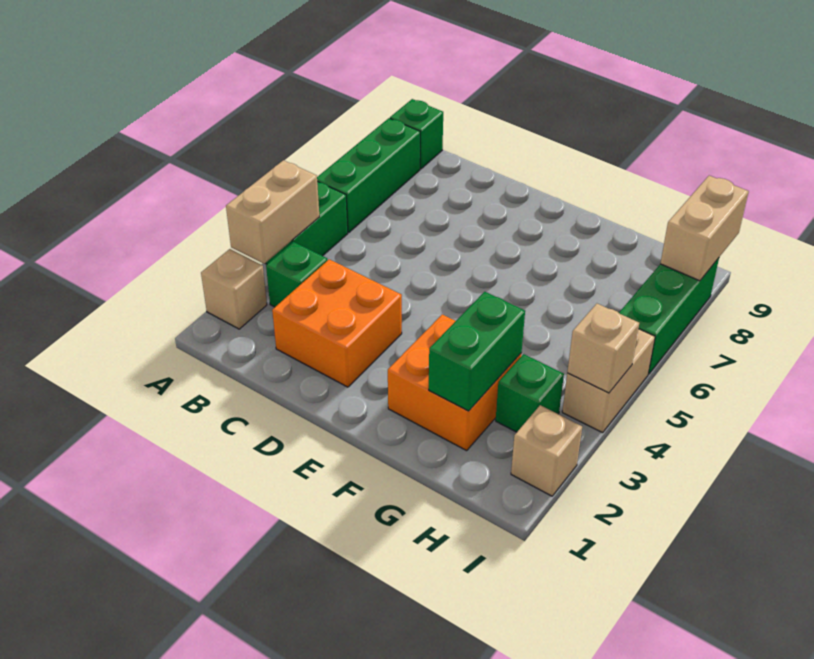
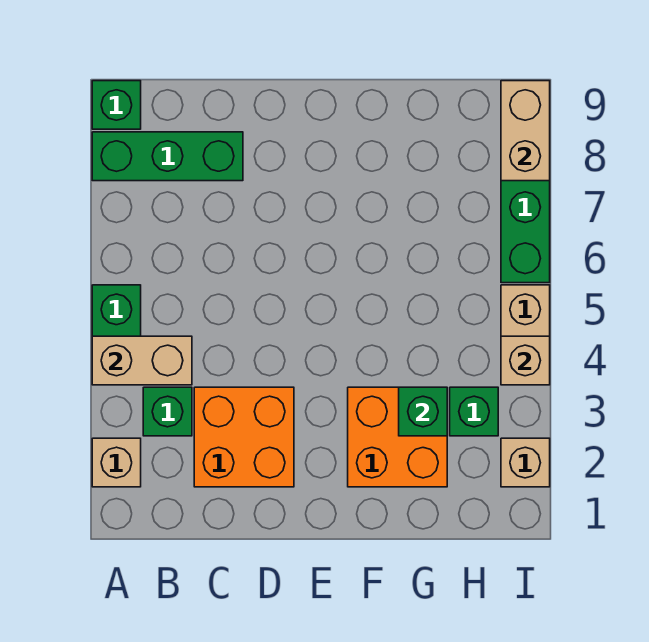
tan 1x2 brick [226,160,319,264] -> tan 1x2 brick turned to [92,336,192,385]
green 1x3 brick [317,118,420,232] -> green 1x3 brick turned to [92,132,243,181]
green 1x2 brick [429,292,525,411] -> green 1x1 brick [399,387,447,436]

